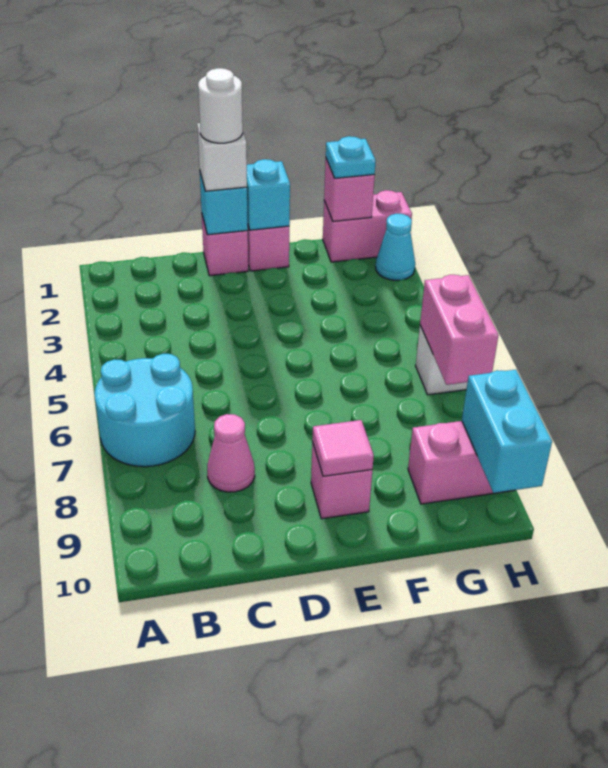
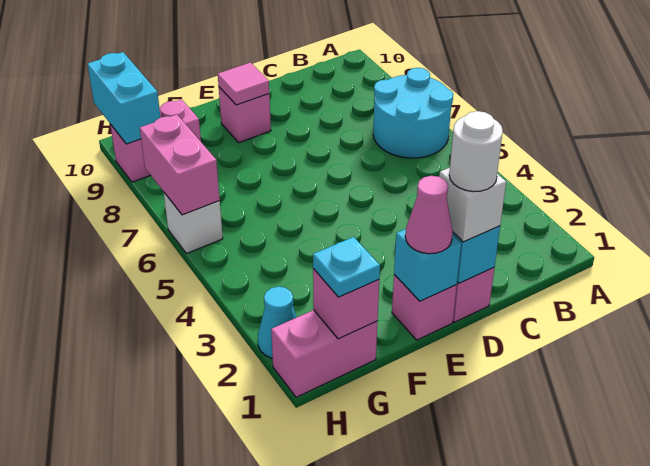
pink 1x1 cone [207,414,255,492] -> pink 1x1 cone moved to [405,176,453,254]

